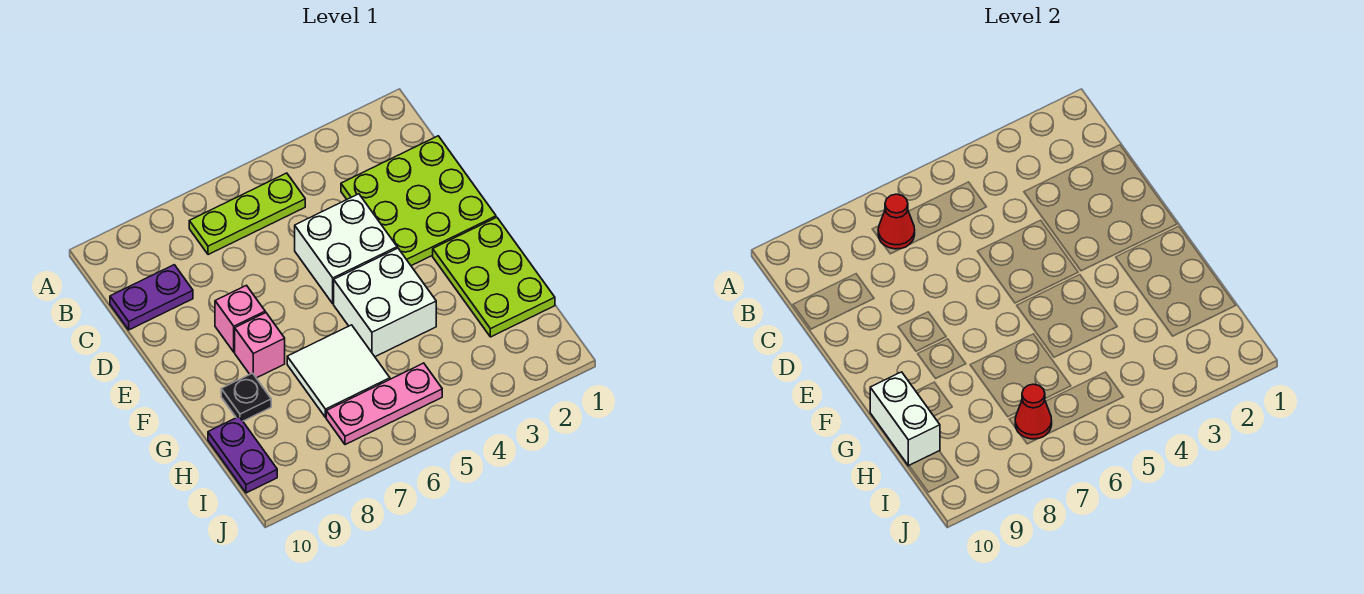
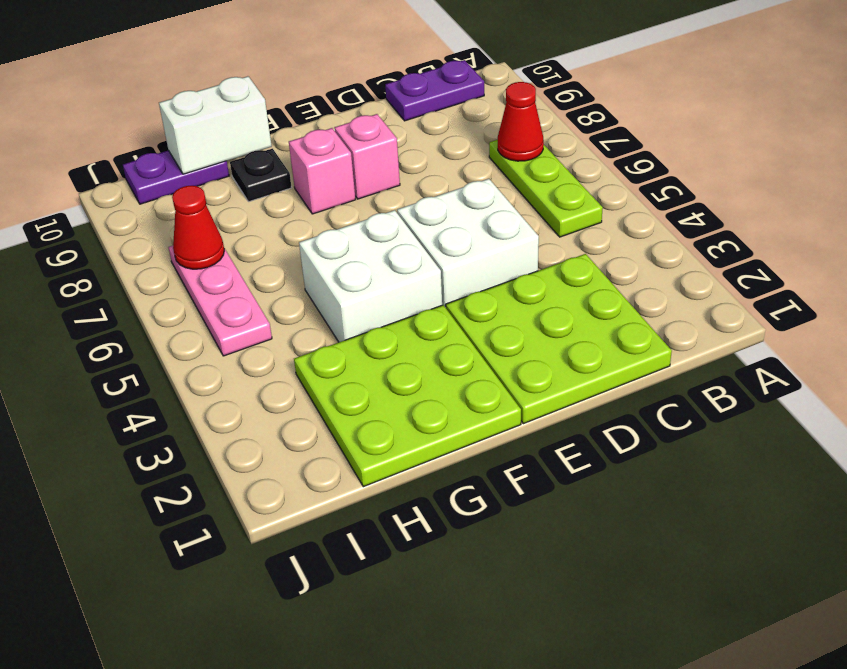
purple 1x2 plate [110,265,193,330] -> purple 1x2 plate turned to [385,60,484,121]
lime 2x3 plate [433,217,555,337] -> lime 3x3 plate [294,305,521,487]
white 2x2 tile [287,325,390,418] -> none

